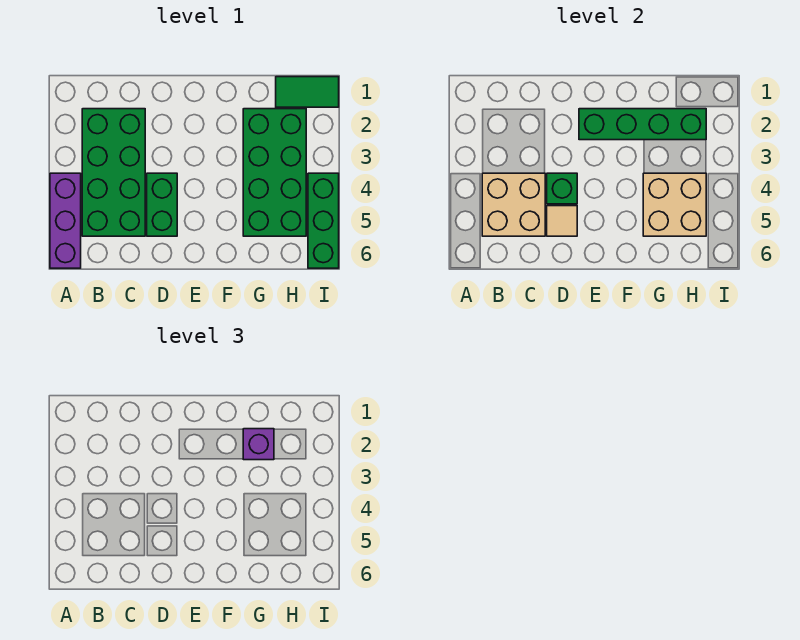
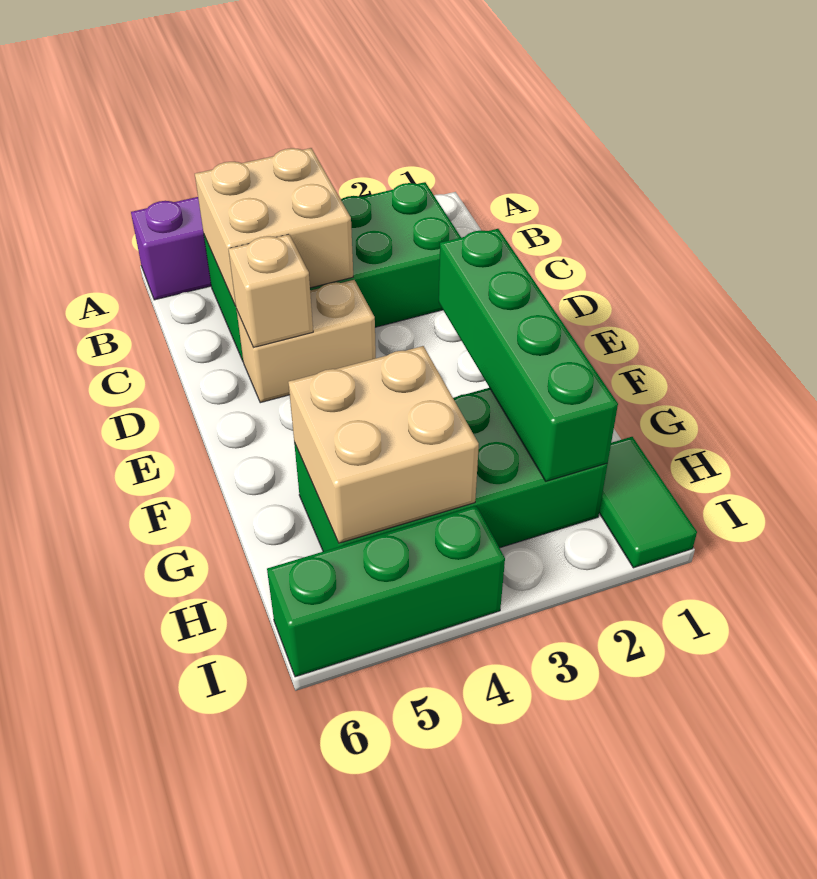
green 1x2 brick [147,173,177,236] -> tan 1x2 brick [237,280,376,403]
green 1x1 brick [547,173,577,204] -> none
tan 1x1 tile [547,206,577,236] -> tan 1x1 brick [229,234,313,348]
purple 1x1 brick [243,429,274,460] -> none

